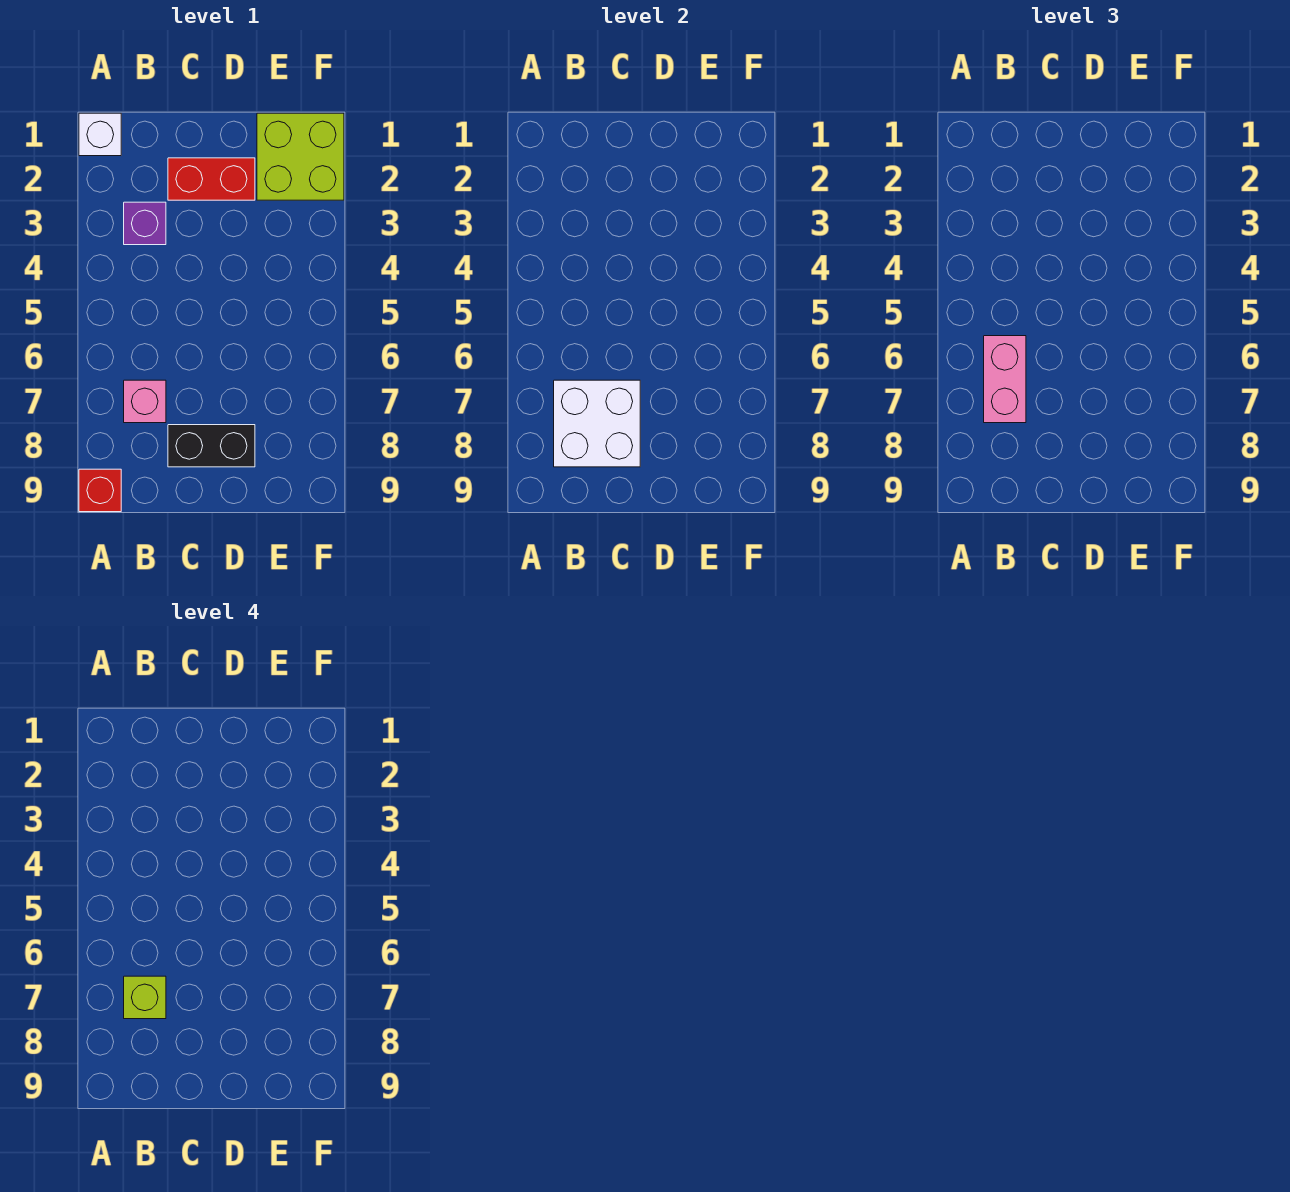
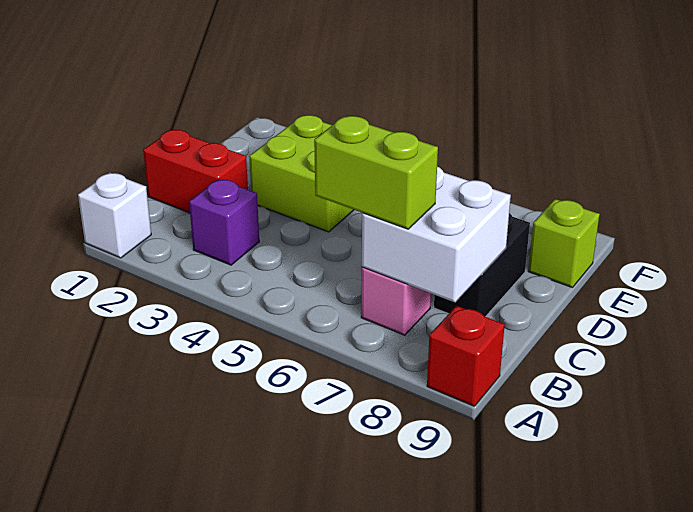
pink 1x2 brick [984,336,1026,423] -> lime 1x2 brick [314,116,438,229]
lime 1x1 brick [124,976,166,1019] -> lime 1x1 brick moved to [528,199,600,288]
red 1x2 brick [168,158,255,200] -> red 1x2 brick turned to [143,130,248,213]
lime 2x2 brick [257,113,344,200] -> lime 2x2 brick moved to [249,115,353,232]

